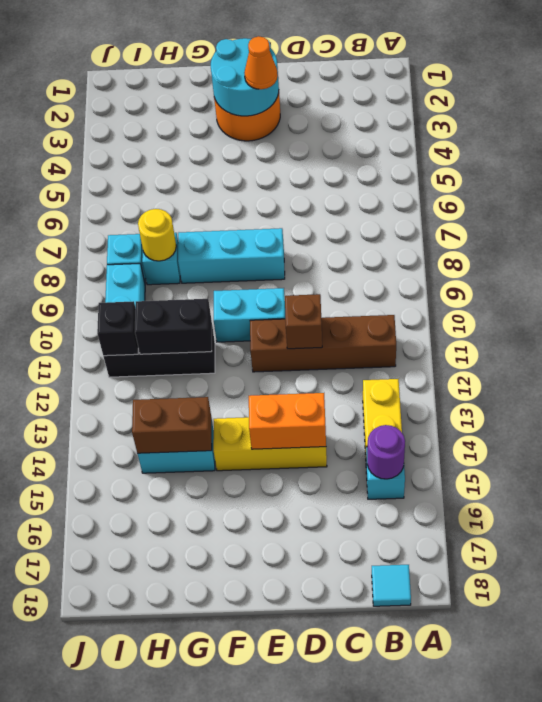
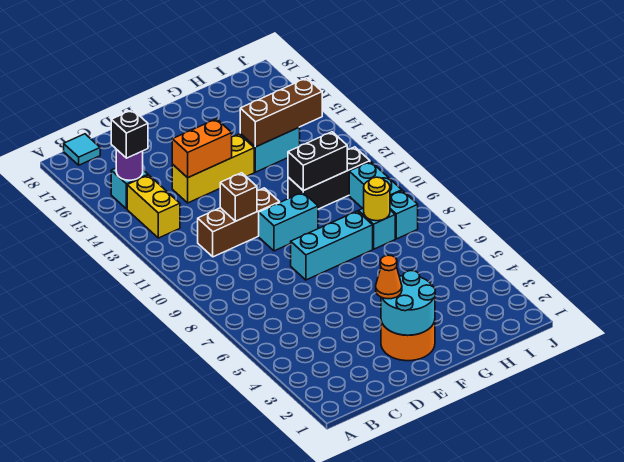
brown 1x4 brick [250,315,396,372] -> brown 1x3 brick [198,188,280,257]
brown 1x2 brick [132,397,212,453] -> brown 1x3 brick [240,78,322,147]
black 1x1 brick [97,301,138,356] -> black 1x1 brick moved to [111,110,148,158]

